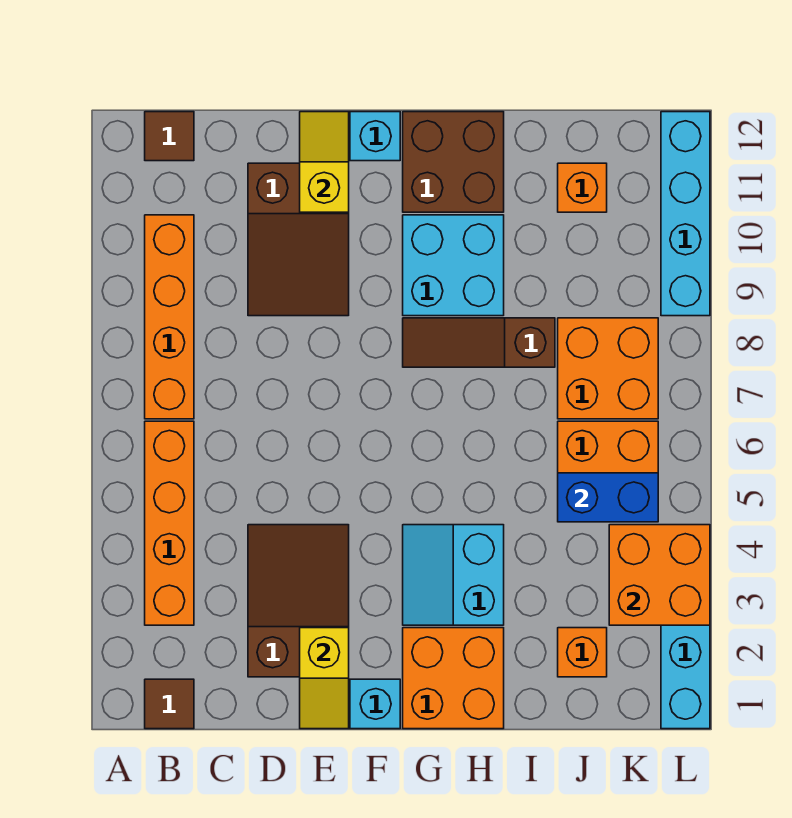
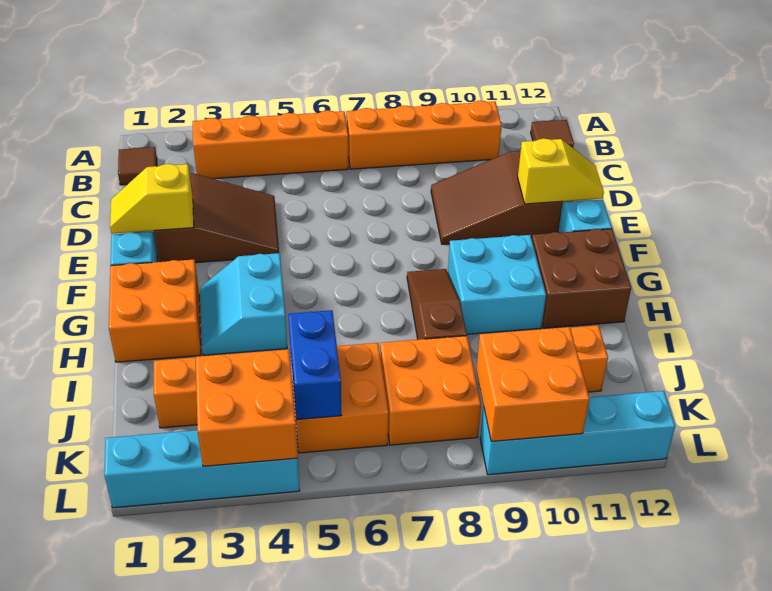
cyan 2x2 slope [403,525,504,625] -> cyan 2x2 slope turned to [200,253,287,355]
none -> orange 2x2 brick [476,327,590,441]

